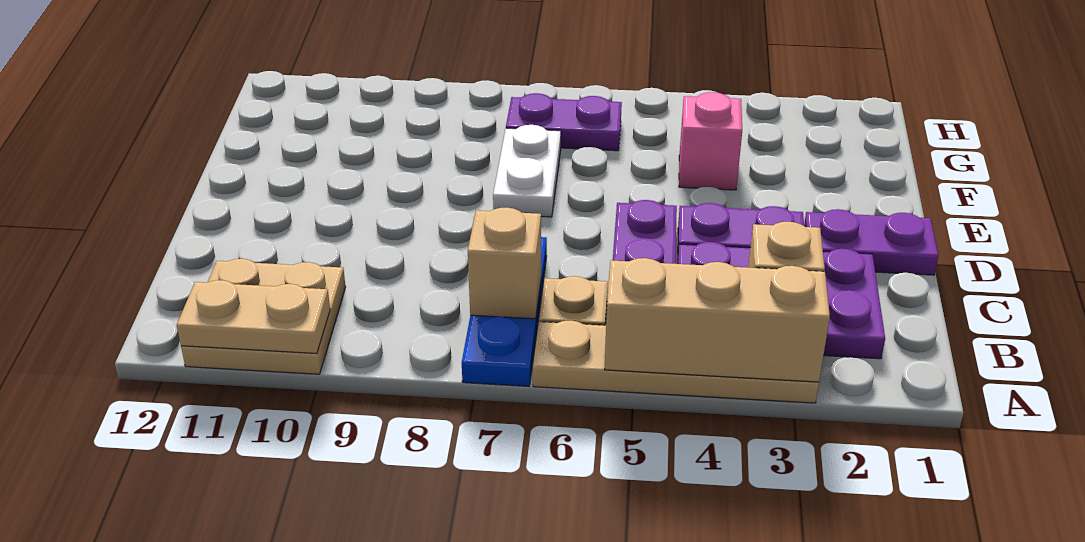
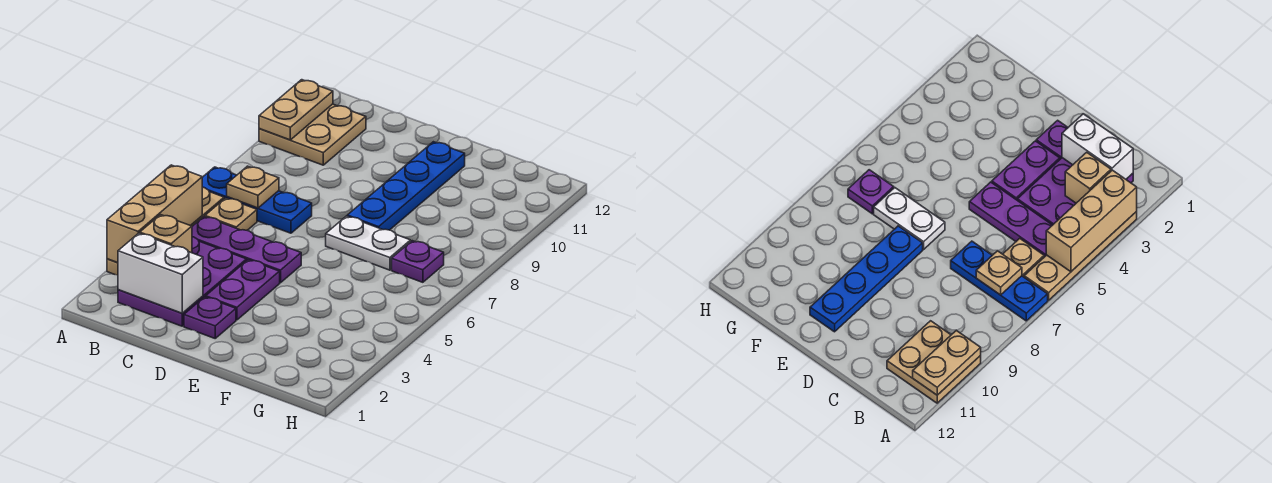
none -> white 1x2 brick [118,233,203,313]
tan 1x1 brick [468,207,541,319] -> tan 1x1 plate [227,166,279,208]
purple 1x2 plate [804,209,938,275] -> purple 1x1 plate [184,297,236,338]
none -> blue 1x4 plate [347,142,465,230]
pink 1x1 brick [679,92,742,190] -> none
purple 1x2 plate [506,93,622,151] -> purple 1x1 plate [392,241,444,282]

